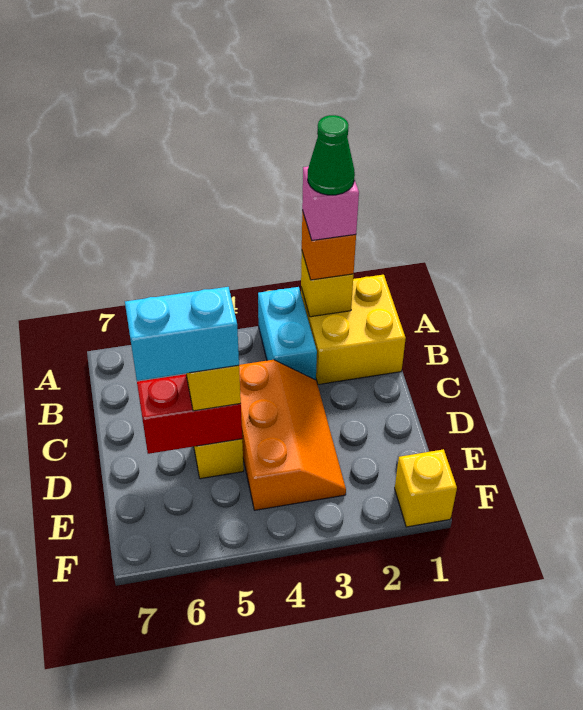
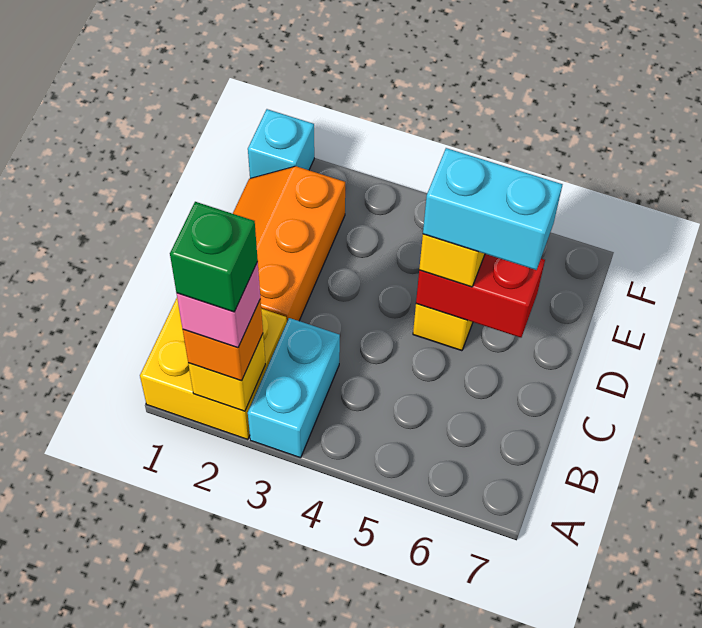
green 1x1 cone [308,115,355,195] -> green 1x1 brick [170,202,258,312]
orange 2x3 slope [239,360,346,510] -> orange 2x3 slope moved to [233,166,345,321]
yellow 1x1 brick [395,449,457,527] -> cyan 1x1 brick [248,109,314,178]

